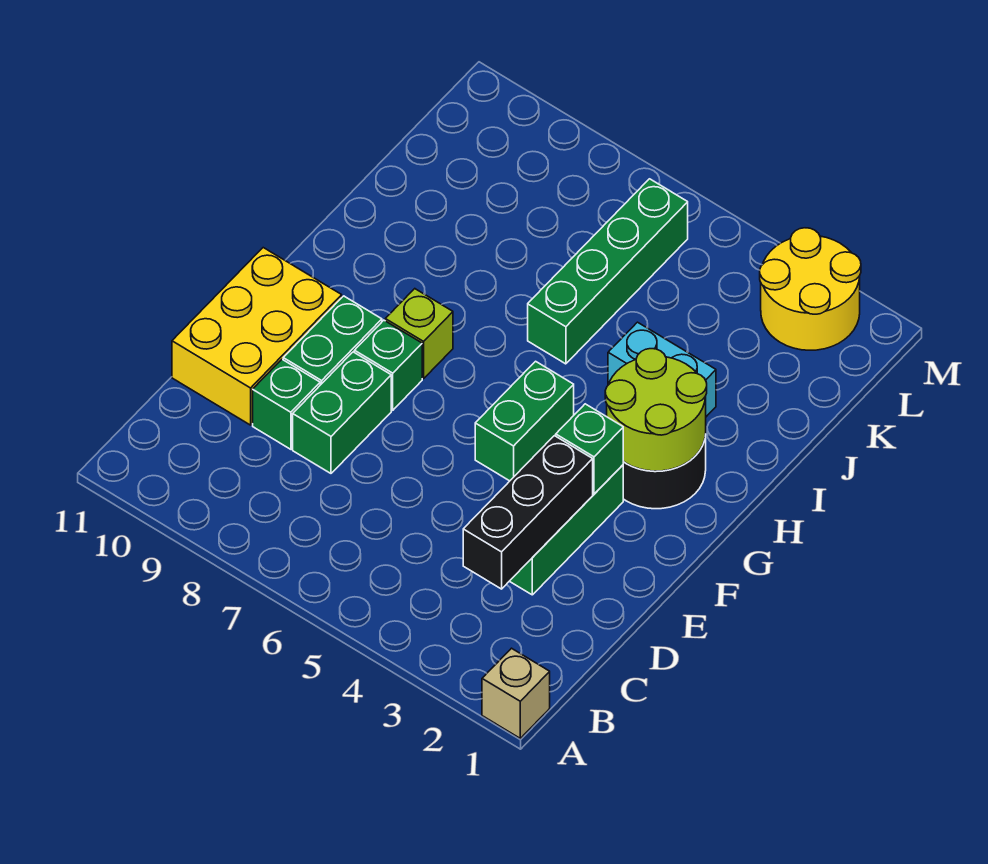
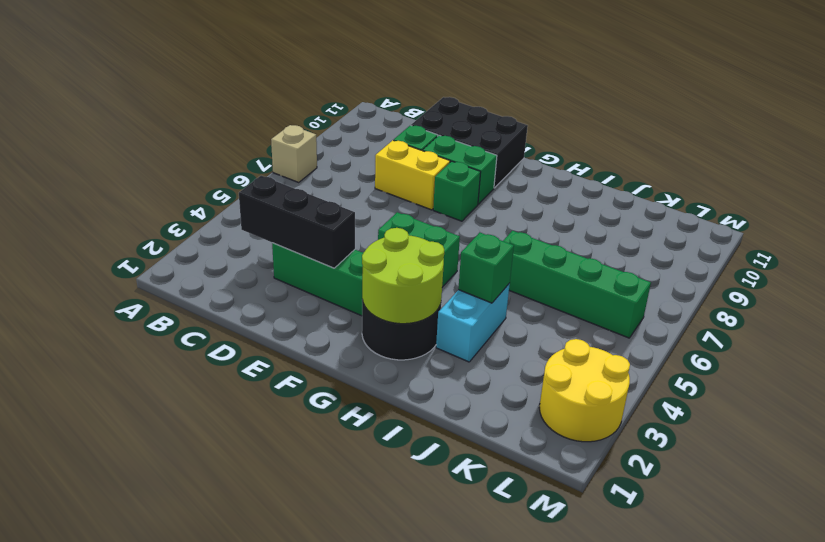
tan 1x1 brick [482,648,550,738] -> tan 1x1 brick moved to [271,125,317,182]
green 1x2 brick [293,352,391,473] -> yellow 1x2 brick [375,140,450,210]
yellow 2x3 brick [172,248,342,425] -> black 2x3 brick [411,97,528,188]
green 1x1 brick [556,404,623,494] -> green 1x1 brick moved to [458,233,514,303]
lime 1x1 brick [385,289,453,379] -> none

